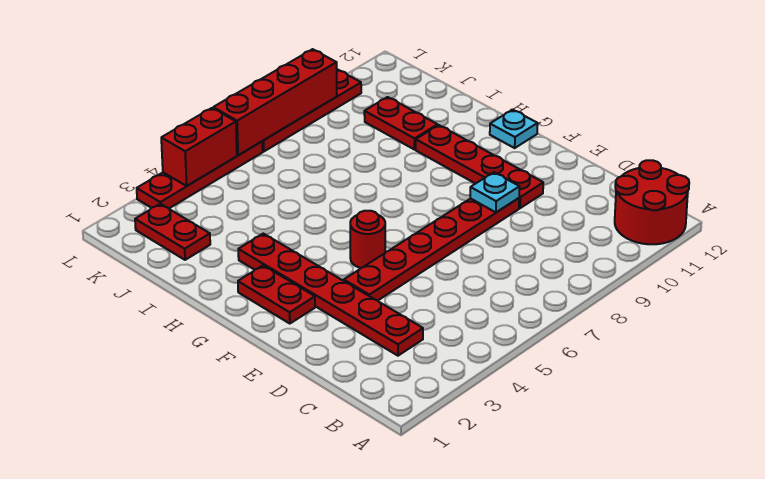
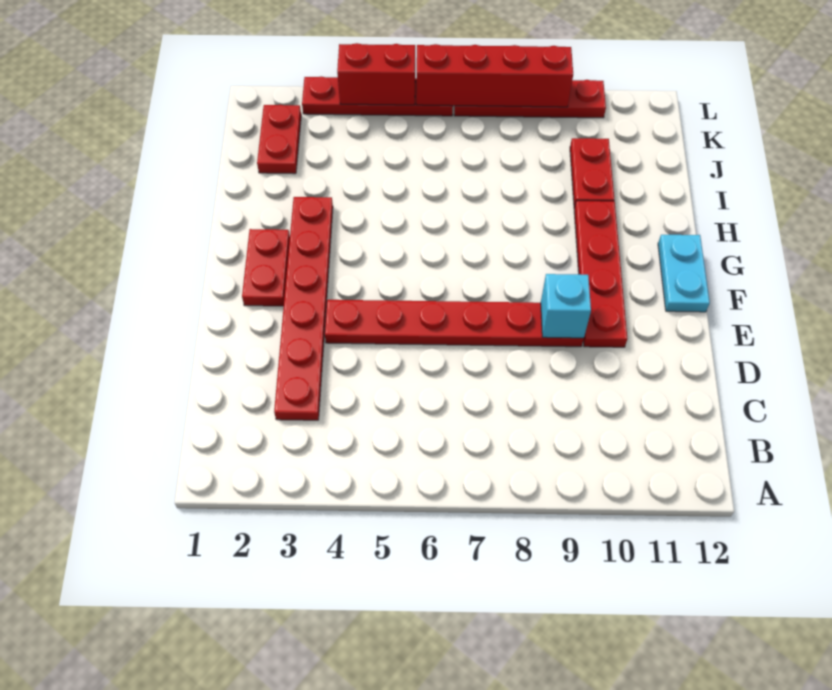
red 2x2 round brick [615,160,689,244] -> none
cyan 1x1 plate [470,172,520,212] -> cyan 1x1 brick [541,274,591,338]
red 1x1 round brick [350,211,385,268] -> none
cyan 1x1 plate [490,110,538,148] -> cyan 1x2 plate [658,235,710,312]

